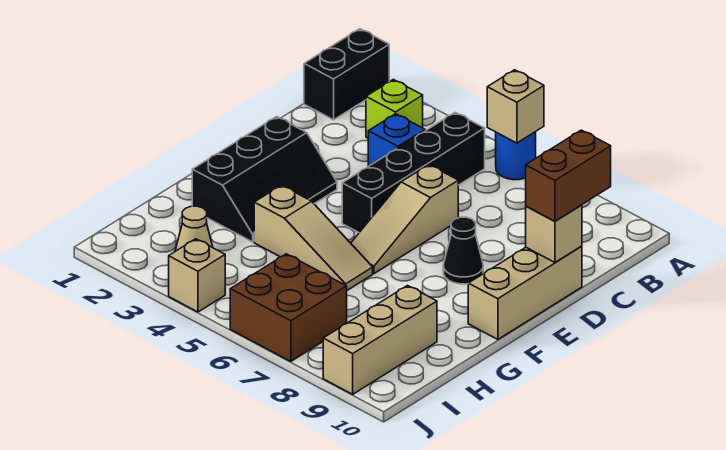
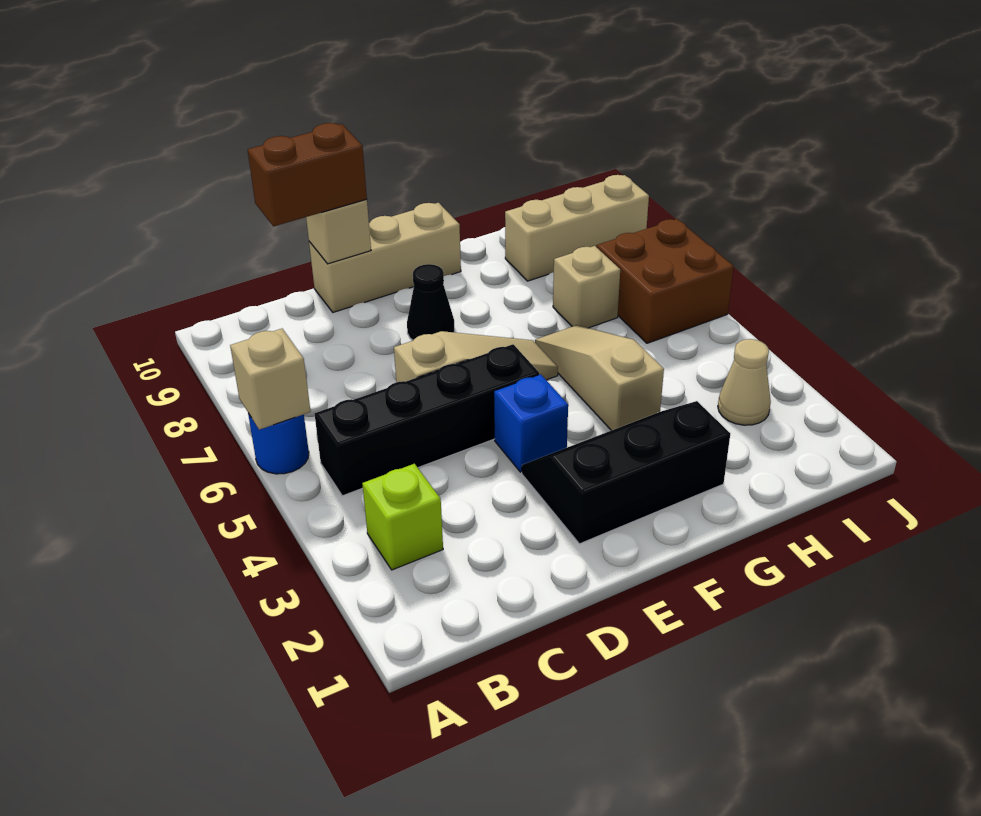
black 1x2 brick [304,29,389,120] -> none
blue 1x1 brick [368,114,425,166] -> blue 1x1 brick moved to [494,374,568,472]
tan 1x1 brick [169,239,225,312] -> tan 1x1 brick moved to [553,246,620,328]

